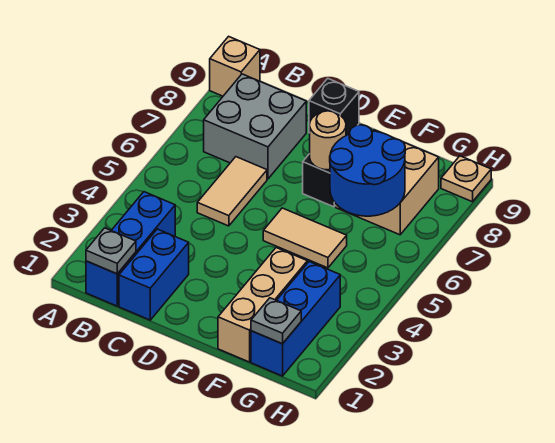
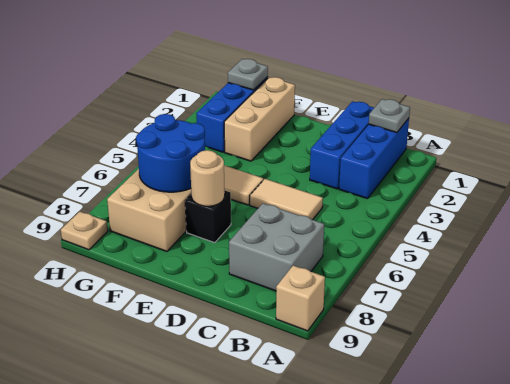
blue 1x2 brick [119,229,189,320] -> blue 1x3 brick [310,101,374,189]
tan 1x2 tile [197,157,267,226] -> tan 1x2 tile turned to [250,179,323,220]
black 1x1 brick [309,78,359,135] -> none

